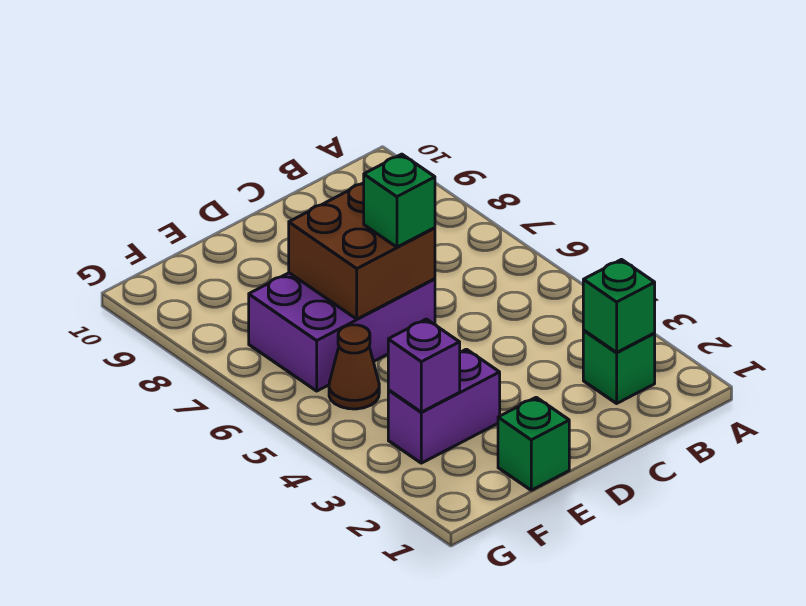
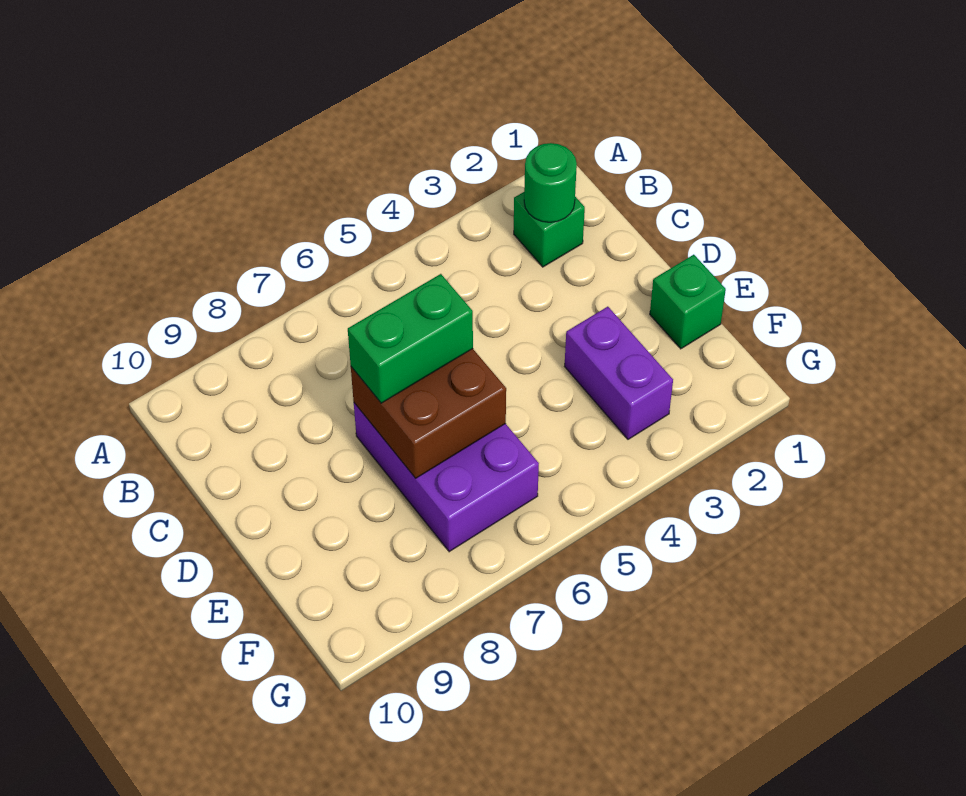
green 1x1 brick [583,260,655,352] -> green 1x1 round brick [524,143,577,222]
green 1x1 brick [364,154,435,247] -> green 1x2 brick [348,274,473,403]
purple 1x1 brick [388,319,460,412] -> none
brown 1x1 cone [329,325,379,409] -> none

